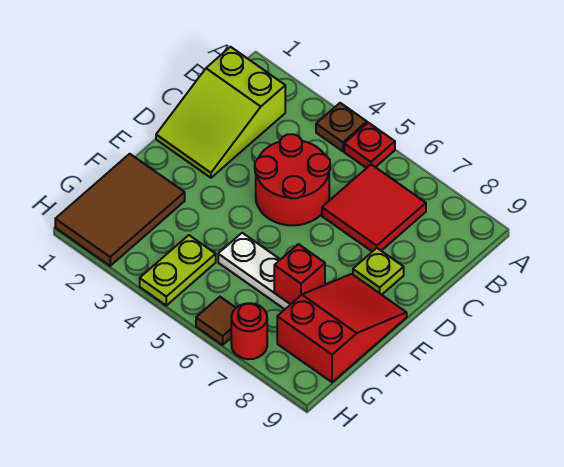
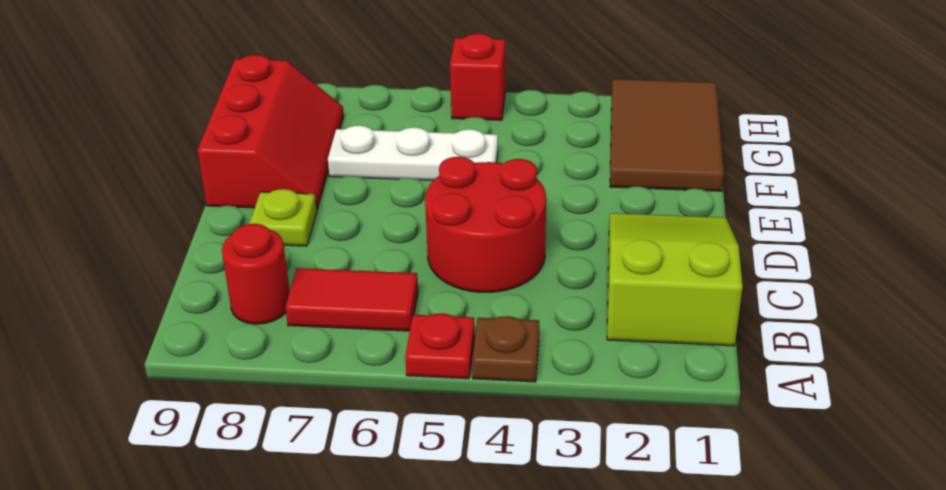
red 2x2 tile [322,164,426,252] -> red 1x2 tile [285,268,418,331]
red 2x3 slope [277,274,407,382] -> red 2x3 slope turned to [198,55,344,209]
red 1x1 brick [274,244,325,304] -> red 1x1 brick moved to [450,34,505,120]
lime 1x2 plate [140,235,216,305] -> none
brown 1x1 tile [196,297,236,345] -> none
red 1x1 round brick [231,303,267,359] -> red 1x1 round brick moved to [222,224,290,324]

